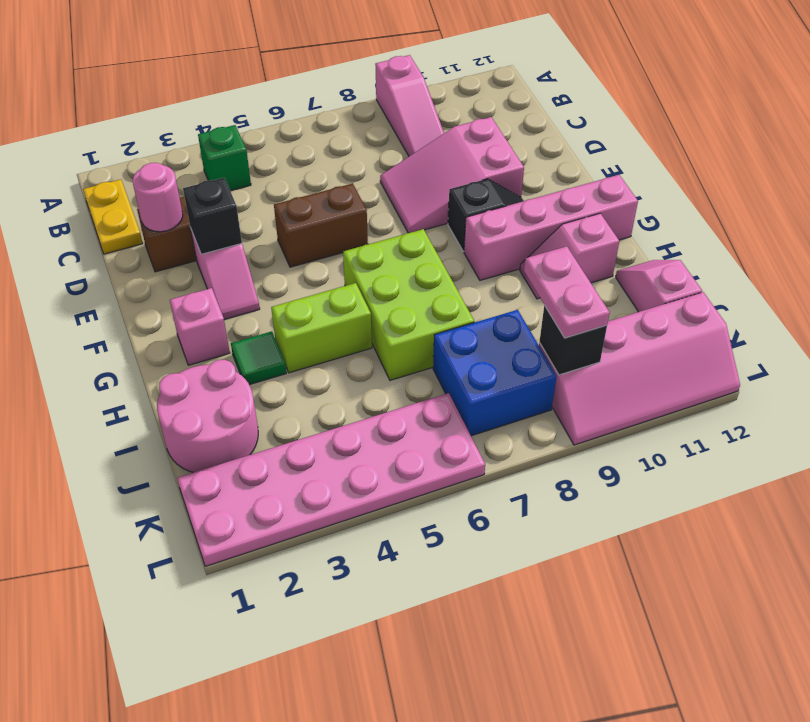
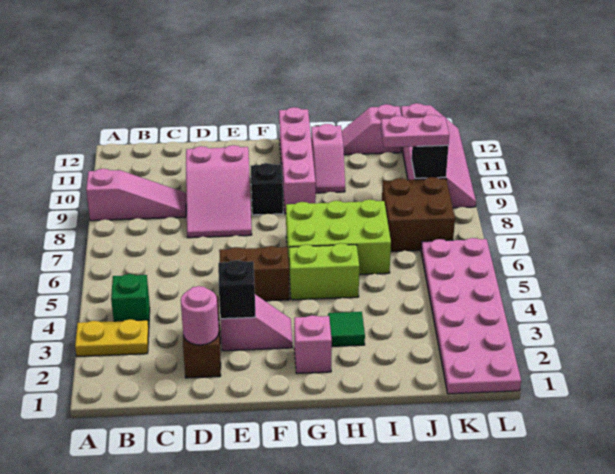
yellow 1x2 plate [83,179,143,254] -> yellow 1x2 plate moved to [75,319,149,356]
brown 1x2 brick [274,183,368,267] -> brown 1x2 brick turned to [219,246,289,301]
lime 1x2 brick [271,283,372,373] -> lime 1x2 brick turned to [289,243,359,300]
pink 2x2 round brick [157,360,258,472] -> none
blue 2x2 brick [433,310,557,436] -> brown 2x2 brick [382,177,455,251]

